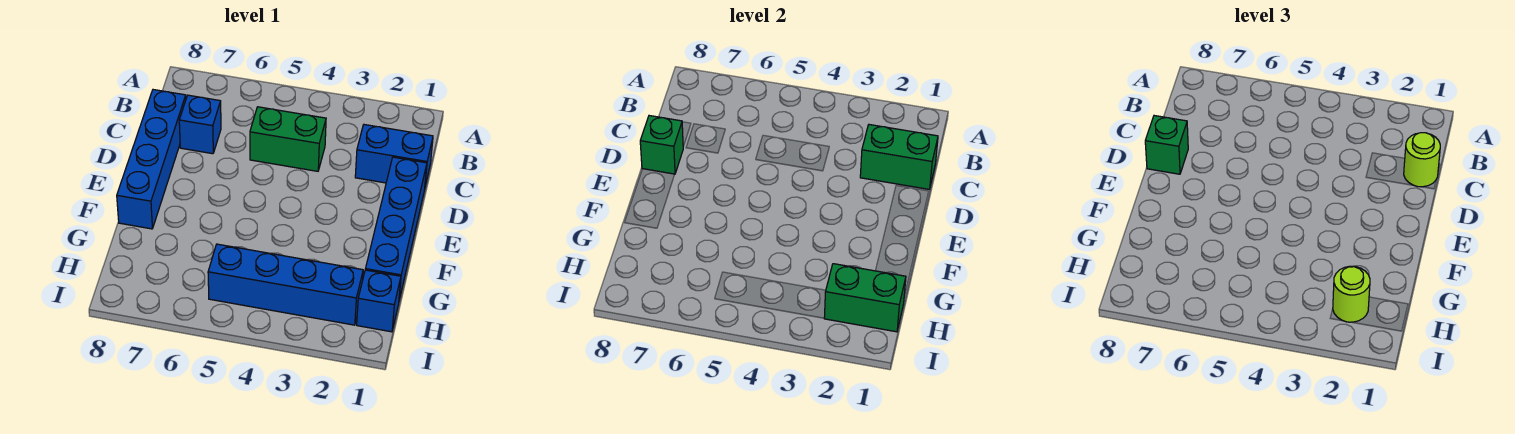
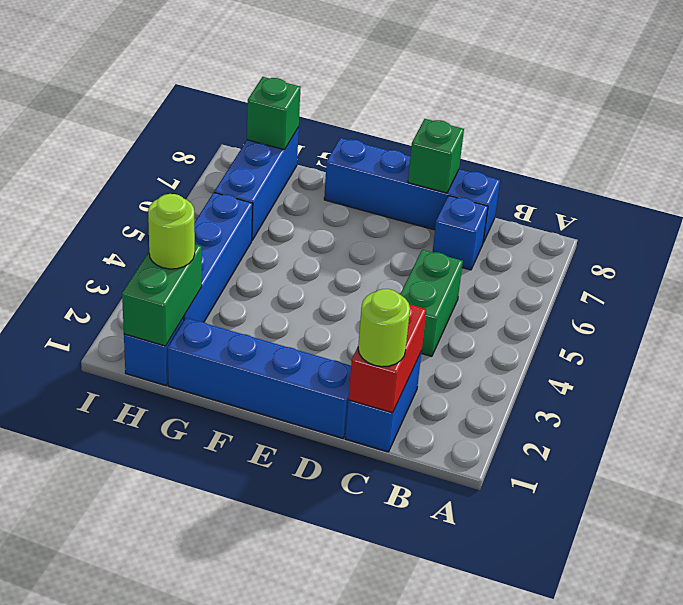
green 1x2 brick [860,125,938,189] -> red 1x2 brick [348,304,426,413]
green 1x1 brick [1145,116,1188,174] -> green 1x1 brick moved to [247,77,301,150]
none -> blue 1x3 brick [214,127,299,240]

